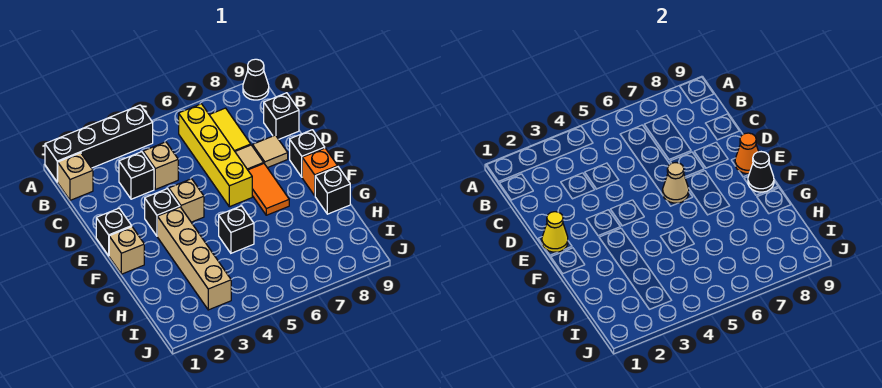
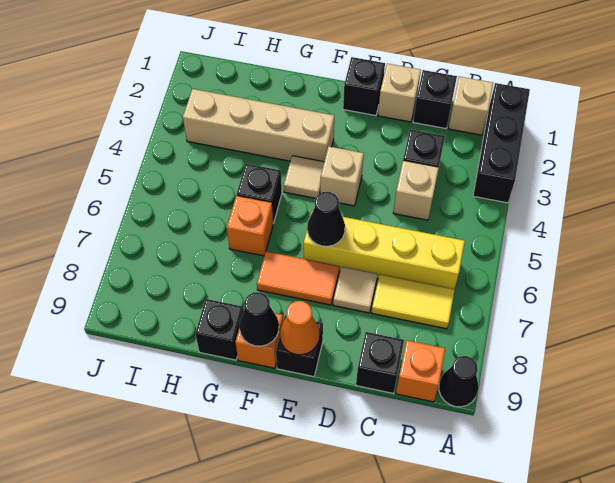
black 1x4 brick [45,105,153,182] -> black 1x3 brick [473,83,530,203]
none -> orange 1x1 brick [396,340,445,402]
tan 1x1 tile [253,135,288,168] -> tan 1x1 tile moved to [284,156,324,198]
yellow 1x1 cone [542,212,568,252] -> none
black 1x1 brick [145,189,180,236] -> black 1x1 brick moved to [413,70,457,129]
tan 1x1 cone [663,163,689,203] -> black 1x1 cone [307,192,345,246]
tan 1x1 brick [109,227,144,274] -> tan 1x1 brick moved to [378,64,421,122]
none -> orange 1x1 brick [227,196,273,256]

